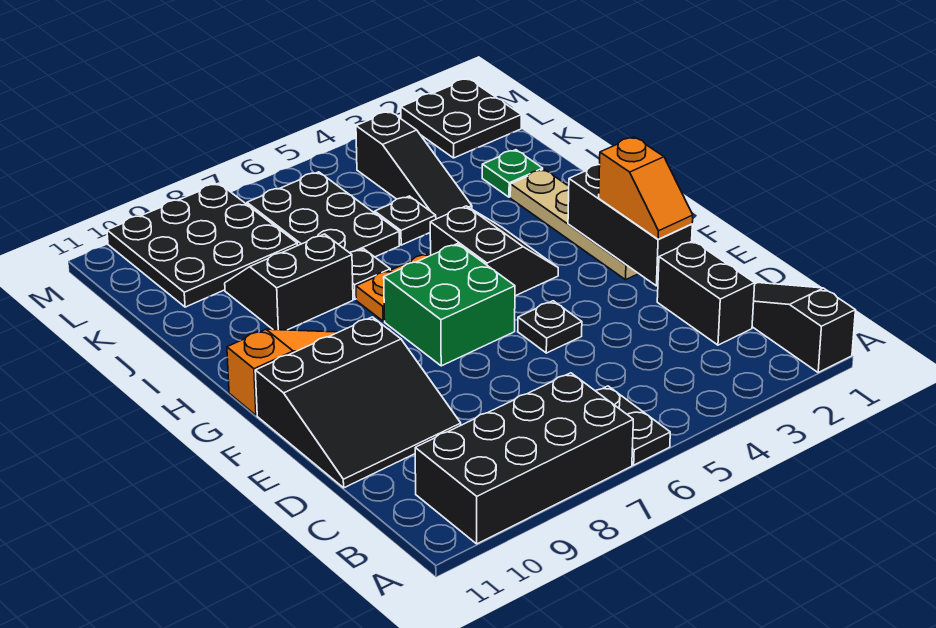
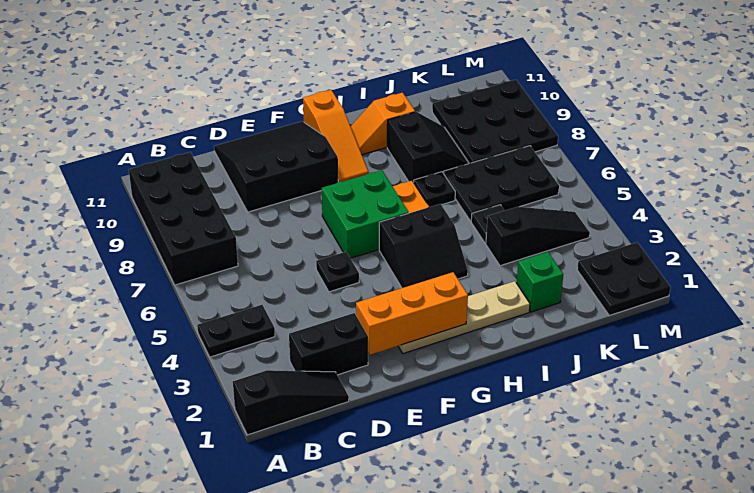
black 1x2 plate [596,386,670,465] -> black 1x2 plate moved to [197,305,275,357]
black 3x3 slope [255,317,461,488] -> black 3x3 slope turned to [214,121,338,212]
black 1x3 brick [568,165,692,286] -> orange 1x3 brick [356,272,468,355]
orange 1x2 slope [599,137,693,239] -> orange 1x2 slope moved to [350,93,415,155]
green 1x1 plate [482,150,543,197] -> green 1x1 brick [516,252,563,312]
black 1x3 slope [356,111,472,219] -> black 1x3 slope turned to [486,207,590,266]

